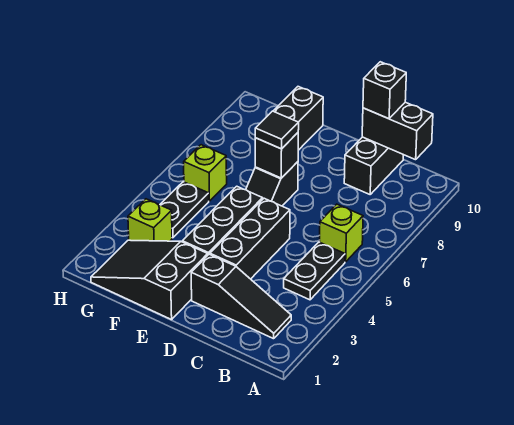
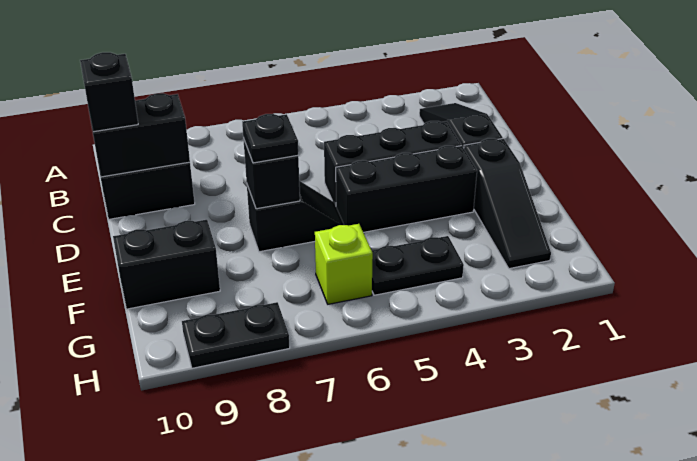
black 1x2 plate [284,242,345,300] -> black 1x2 plate moved to [182,302,290,368]
lime 1x1 brick [320,204,363,262] -> none
black 1x2 brick [362,102,433,160] -> black 1x2 brick turned to [90,93,190,177]
black 2x3 slope [91,240,208,320] -> black 1x3 slope [464,138,551,269]
black 1x1 tile [255,111,299,149] -> black 1x1 plate [242,114,298,163]
lime 1x1 brick [128,199,172,241] -> none

